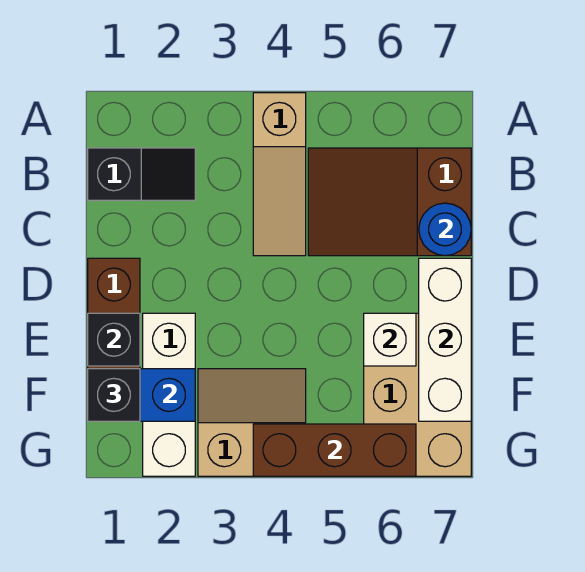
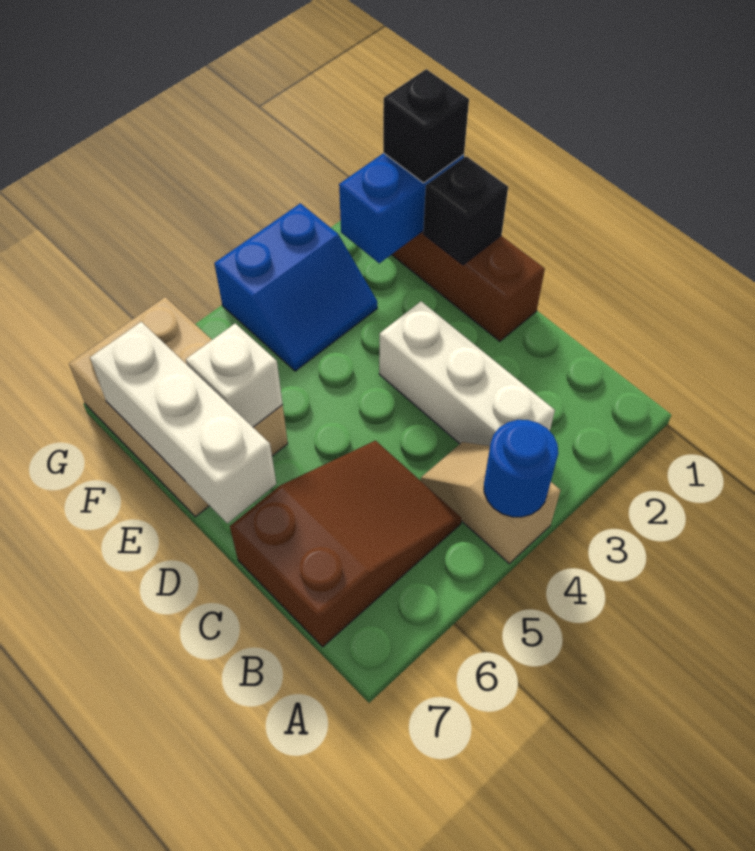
tan 1x3 slope [253,93,306,256] -> tan 1x2 slope [421,442,560,564]
black 1x2 slope [88,148,195,200] -> none
blue 1x1 round brick [419,203,471,256] -> blue 1x1 round brick moved to [484,420,558,517]
white 1x3 brick [143,313,195,476] -> white 1x3 brick moved to [379,302,555,446]
tan 2x2 slope [198,369,306,476] -> blue 2x2 slope [214,203,377,371]
brown 1x3 brick [253,424,416,476] -> none

